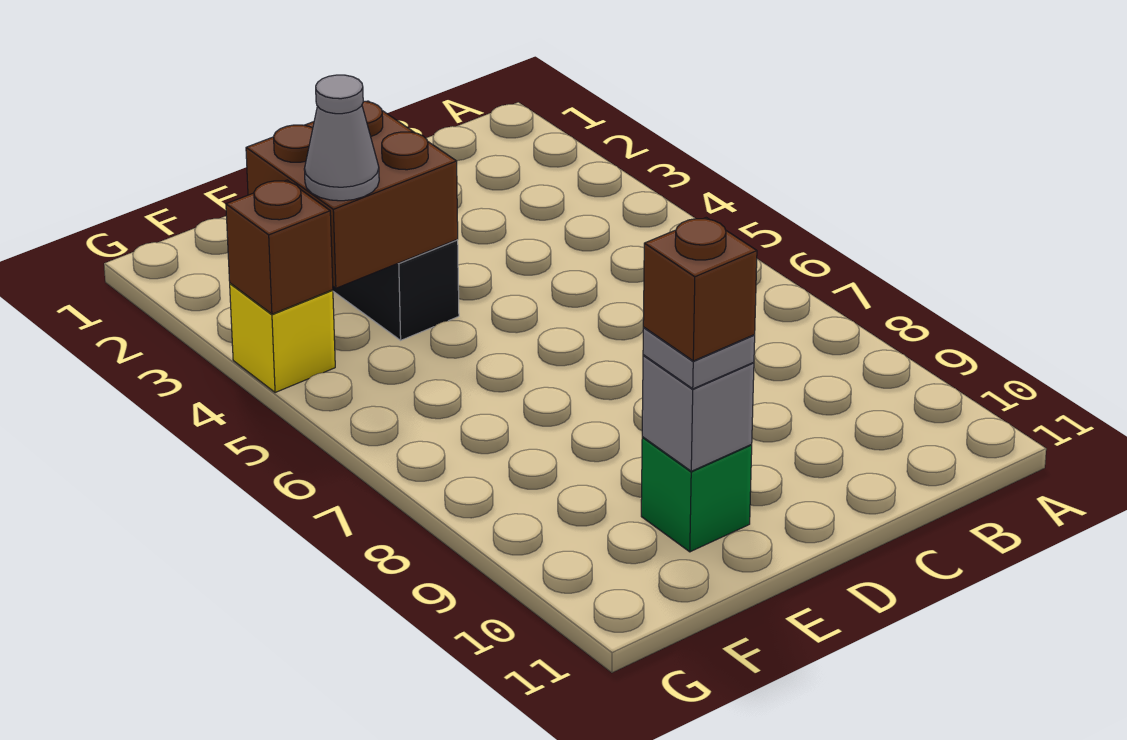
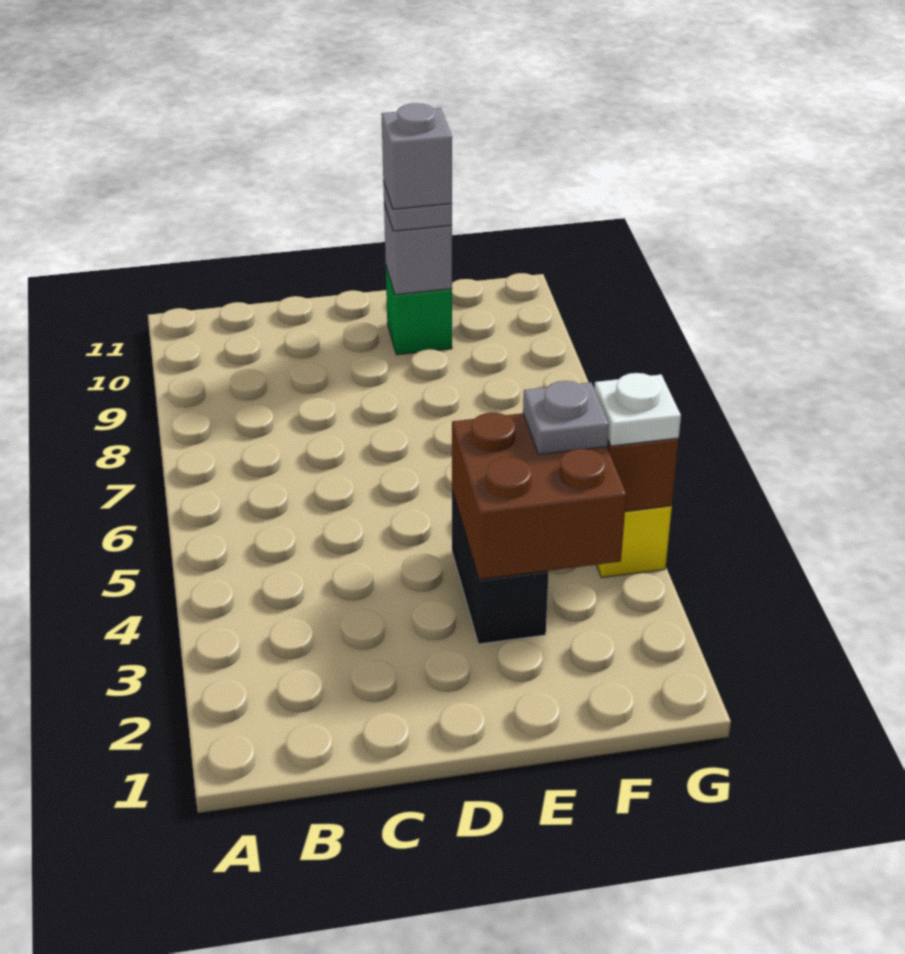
brown 1x1 brick [643,218,757,361] -> grey 1x1 brick [381,103,452,209]
grey 1x1 cone [304,75,379,201] -> grey 1x1 plate [523,381,609,455]
none -> white 1x1 plate [594,373,681,446]

